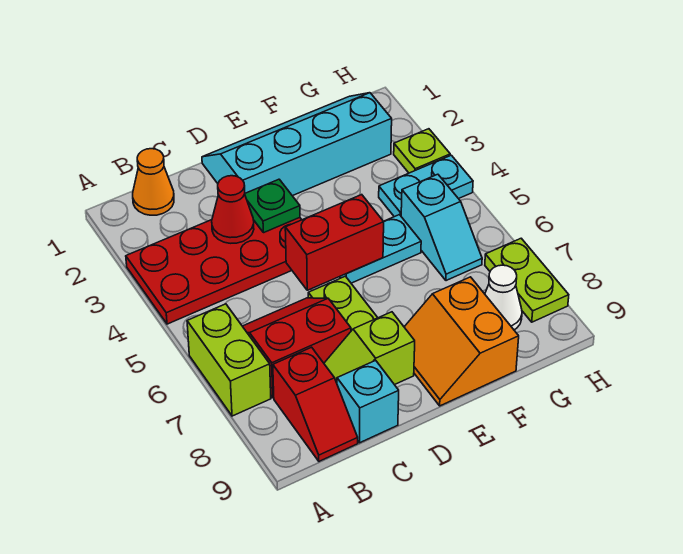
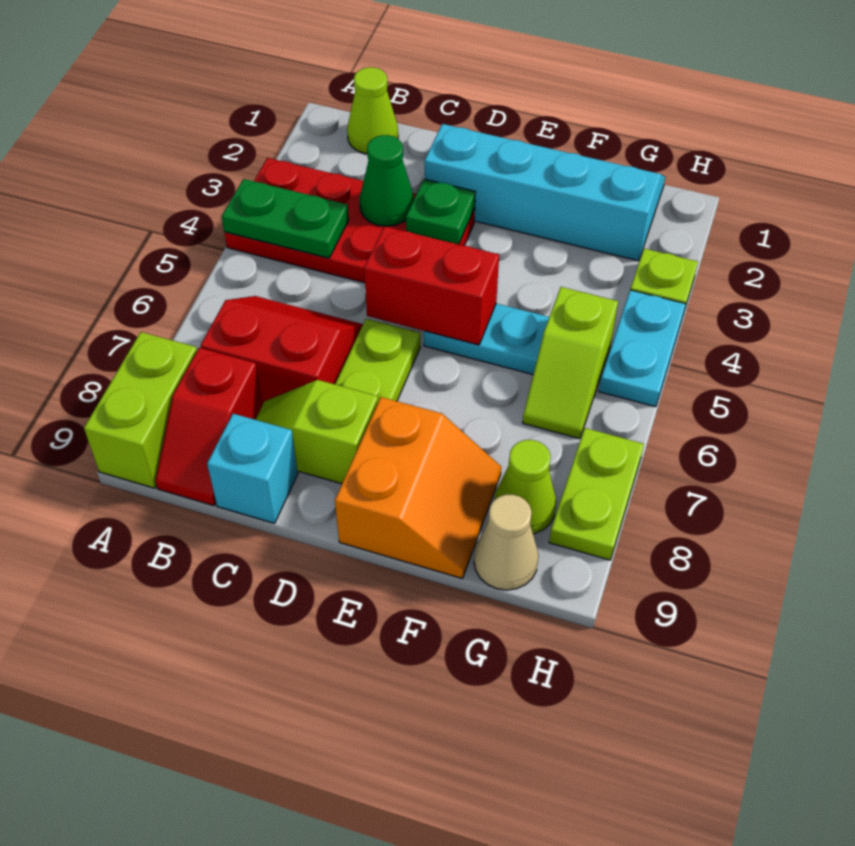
none -> green 1x2 plate [222,179,349,258]
lime 1x2 brick [187,304,271,416] -> lime 1x2 brick moved to [84,332,197,488]
orange 1x1 cone [133,149,174,215] -> lime 1x1 cone [347,67,398,154]
red 1x1 cone [212,176,254,243] -> green 1x1 cone [360,135,414,226]
orange 2x2 slope [404,277,519,406] -> orange 2x2 slope turned to [335,397,501,579]
cyan 1x2 plate [379,155,473,217] -> cyan 1x2 plate turned to [599,290,686,407]
cyan 1x2 slope [401,174,482,281] -> lime 1x2 slope [523,287,618,439]
white 1x1 cone [485,265,522,330] -> lime 1x1 cone [494,440,557,534]
none -> tan 1x1 cone [474,495,539,590]

